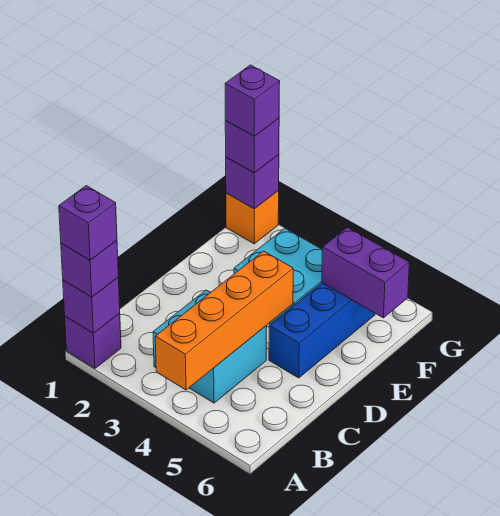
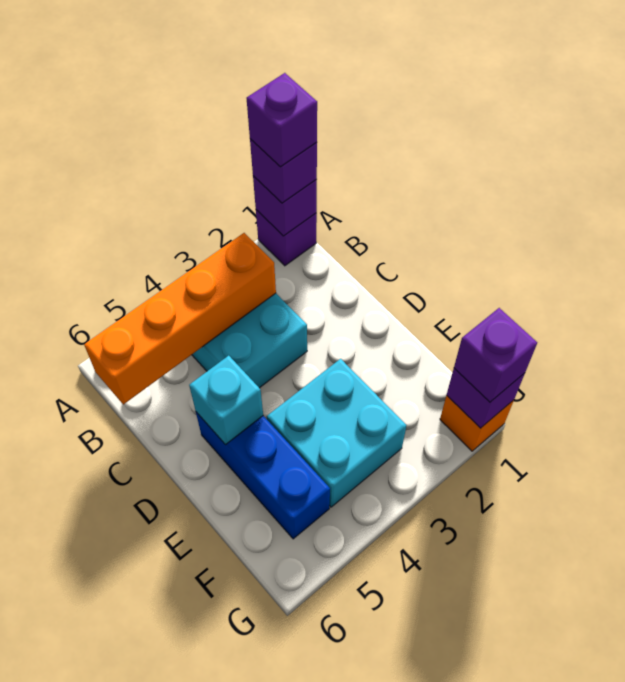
orange 1x4 brick [155,251,293,390] -> orange 1x4 brick turned to [84,233,276,405]
none -> cyan 1x1 brick [189,356,263,445]
purple 1x2 brick [322,227,409,318] -> none
purple 1x1 brick [225,65,280,136] -> none

